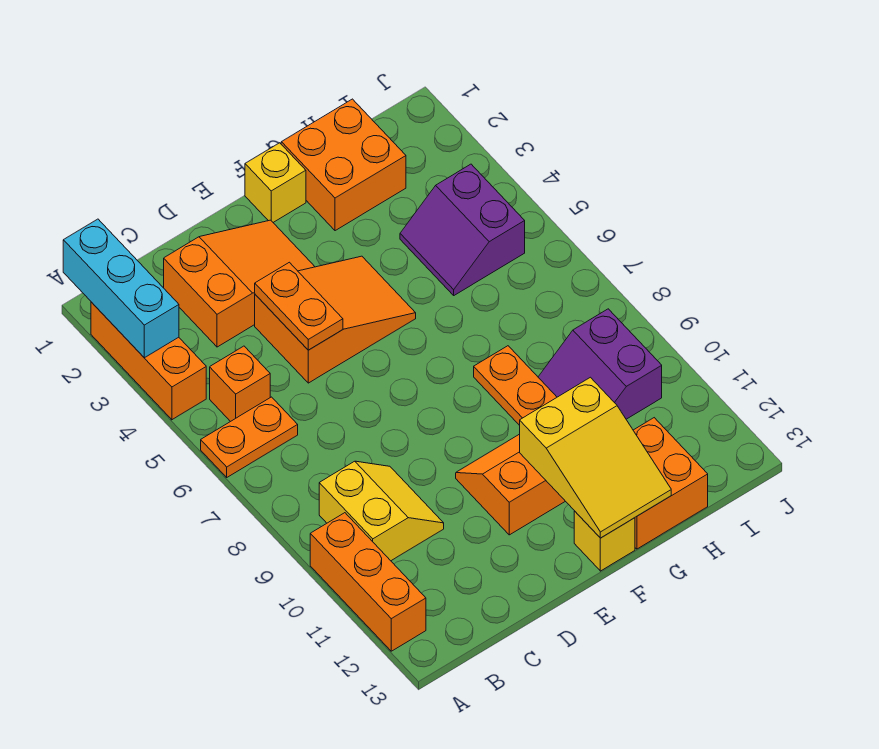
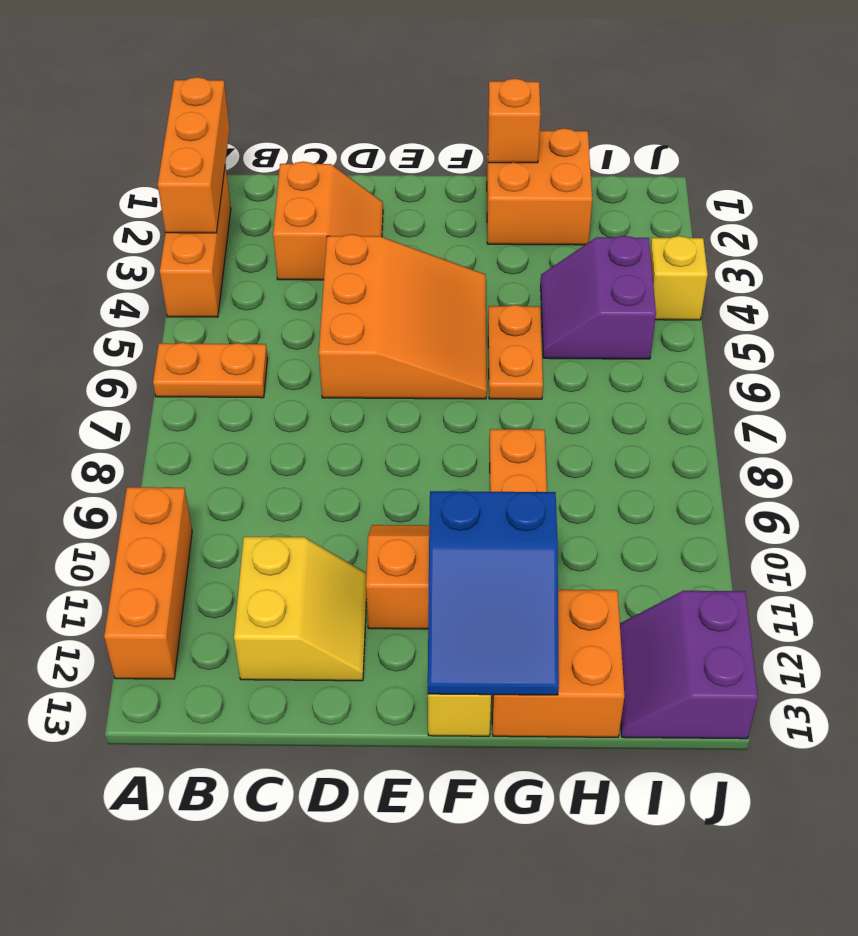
cyan 1x3 brick [63,219,179,358] -> orange 1x3 brick [158,77,230,233]
orange 1x1 brick [210,346,270,422] -> orange 1x1 brick moved to [488,79,541,163]
yellow 2x2 slope [319,461,444,561] -> yellow 2x2 slope moved to [234,537,367,681]
orange 2x3 slope [164,220,315,347] -> orange 2x2 slope [273,161,383,280]
orange 2x3 slope [255,256,416,383] -> orange 3x3 slope [319,234,487,399]
orange 1x2 plate [255,262,343,350] -> orange 1x2 plate moved to [488,305,543,399]
yellow 1x1 brick [245,143,306,222] -> yellow 1x1 brick moved to [650,236,708,320]
yellow 2x3 slope [520,377,671,538] -> blue 2x3 slope [428,491,559,695]
purple 2x2 slope [538,309,662,419] -> purple 2x2 slope moved to [620,591,758,739]

